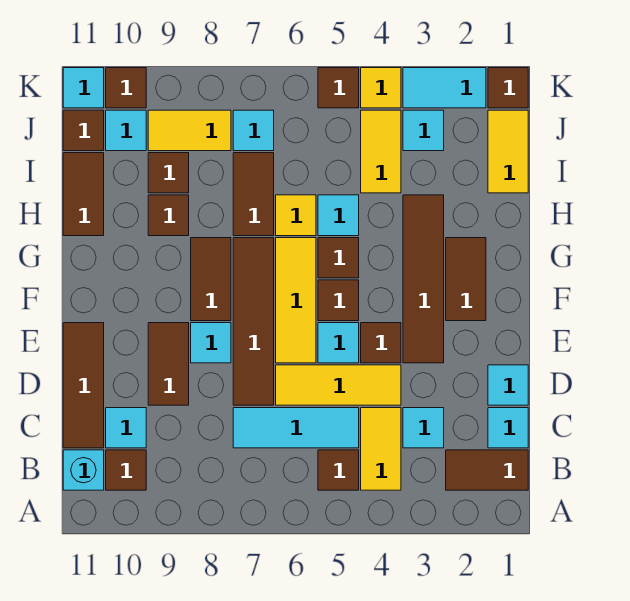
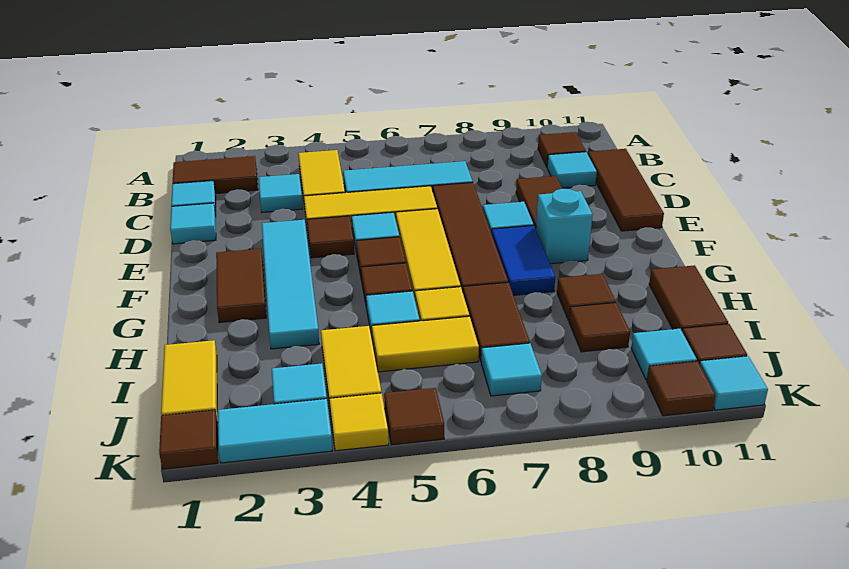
brown 1x1 tile [318,450,359,490] -> none
cyan 1x1 brick [63,450,104,490] -> cyan 1x1 brick moved to [536,189,593,264]
brown 1x4 tile [403,195,444,363] -> cyan 1x4 tile [262,220,319,349]
brown 1x2 tile [191,238,231,321] -> blue 1x2 tile [492,226,555,295]
yellow 1x2 tile [148,110,231,151] -> yellow 1x2 tile moved to [372,316,479,372]

